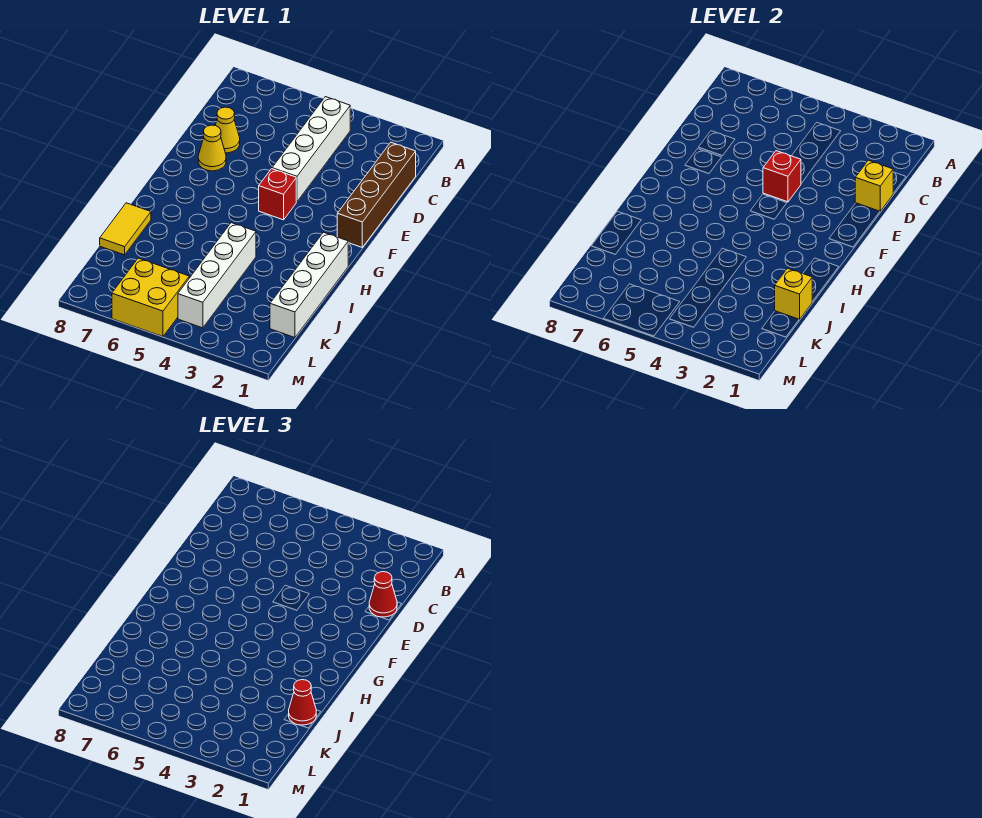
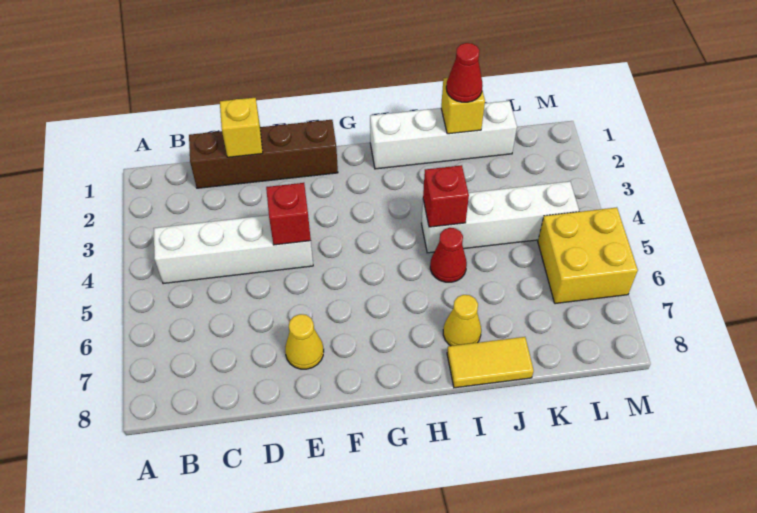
red 1x1 cone [369,572,397,617] -> red 1x1 cone moved to [430,228,467,282]
yellow 1x1 cone [215,107,240,153] -> yellow 1x1 cone moved to [443,295,481,346]
red 1x1 brick [259,169,296,220] -> red 1x1 brick moved to [423,165,469,227]

